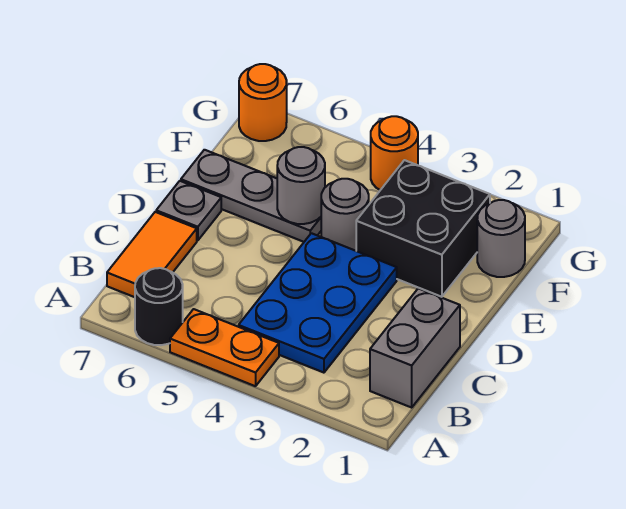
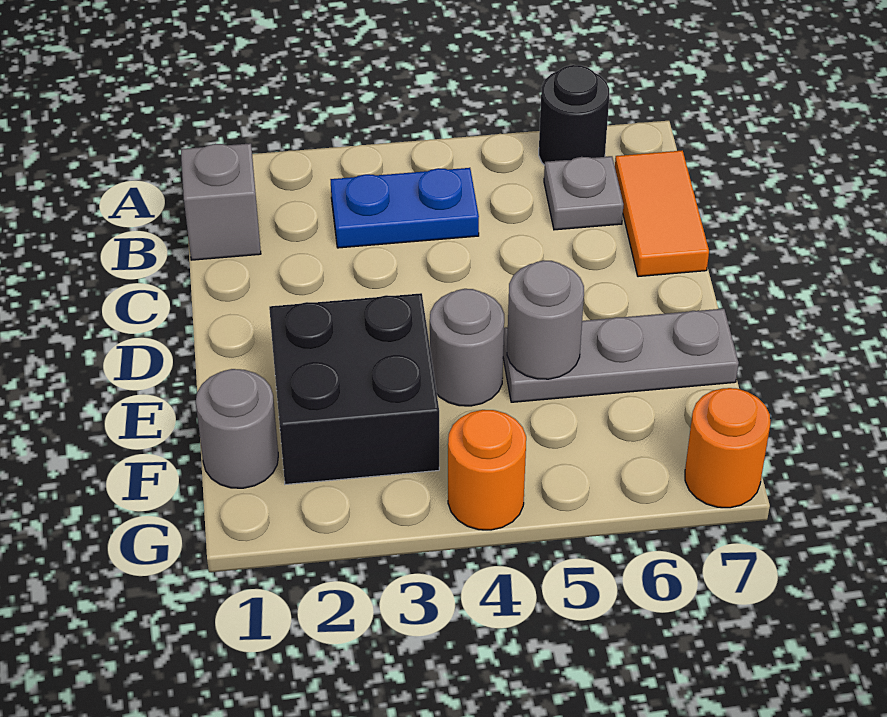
orange 1x2 plate [170,309,279,386] -> none
grey 1x2 brick [370,288,460,407] -> grey 1x1 brick [181,143,261,260]
blue 2x3 plate [239,233,397,373] -> blue 1x2 plate [330,168,479,248]
grey 1x1 plate [156,181,221,240] -> grey 1x1 plate moved to [544,156,624,230]

